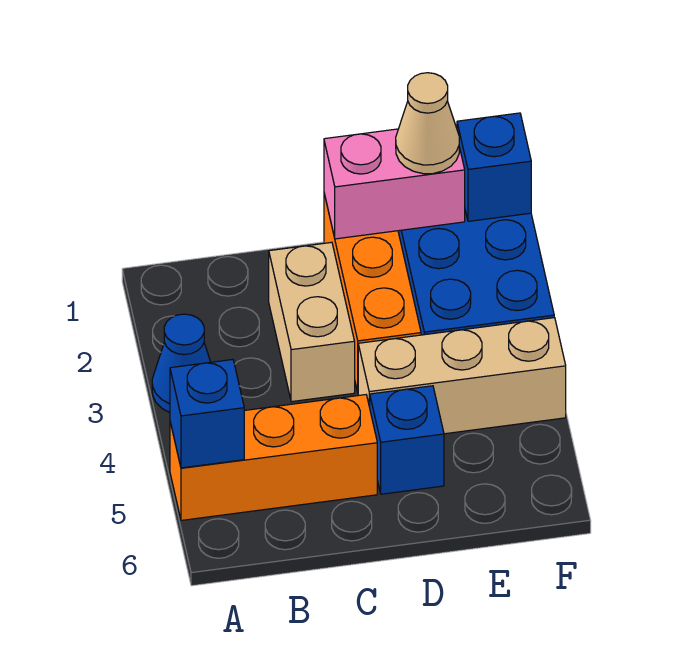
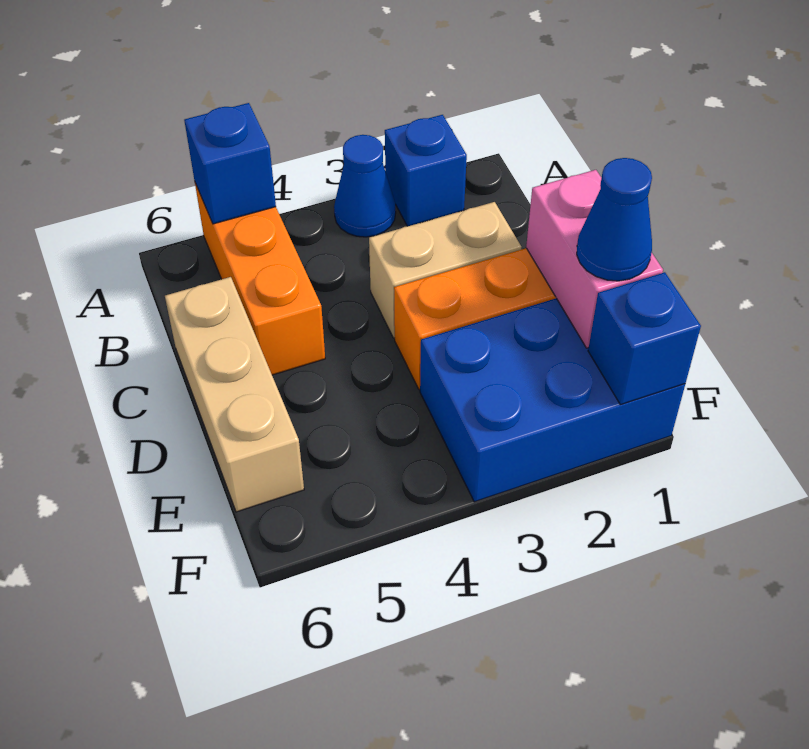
tan 1x3 brick [358,318,566,434] -> tan 1x3 brick moved to [165,277,304,512]
blue 1x1 brick [370,386,444,494] -> blue 1x1 brick moved to [385,115,467,226]
tan 1x1 cone [396,73,459,174] -> blue 1x1 cone [577,158,652,281]

